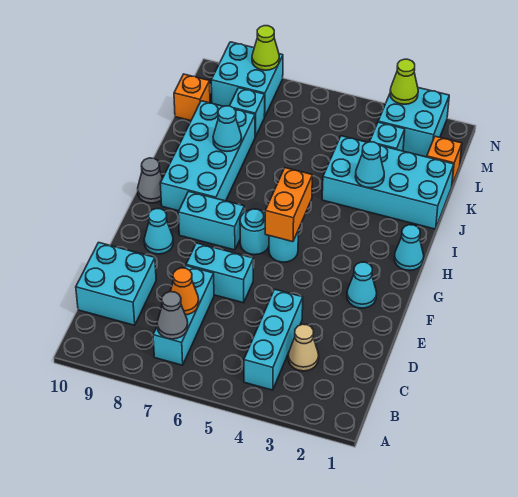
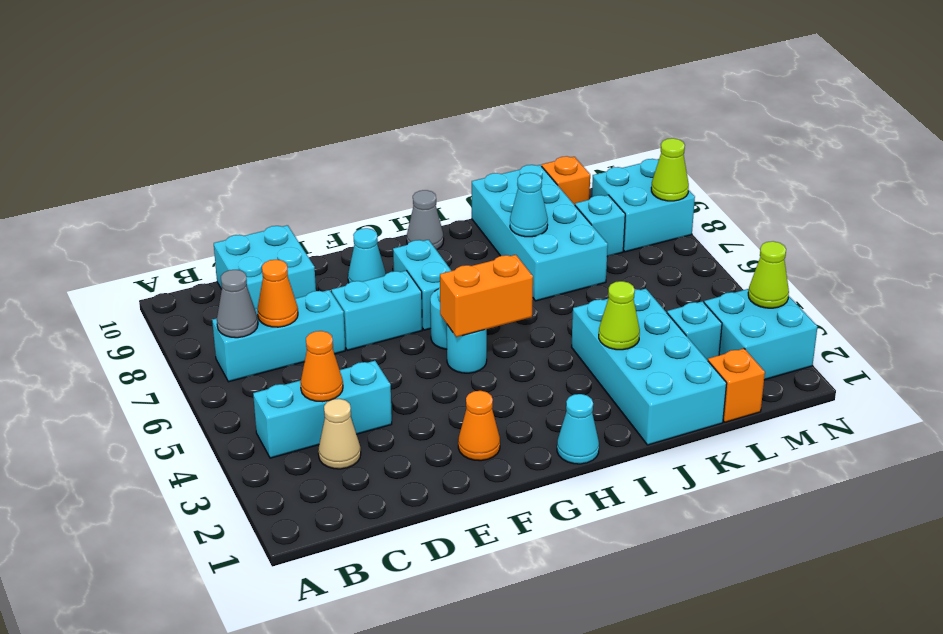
none -> orange 1x1 cone [300,331,343,402]
cyan 1x2 brick [186,243,253,303] -> cyan 1x2 brick turned to [331,271,422,350]
cyan 1x1 cone [347,262,377,308] -> orange 1x1 cone [458,391,500,461]
cyan 2x4 brick [160,101,255,211] -> cyan 2x4 brick turned to [472,165,608,301]
cyan 1x1 cone [355,142,384,188] -> lime 1x1 cone [599,281,640,350]

